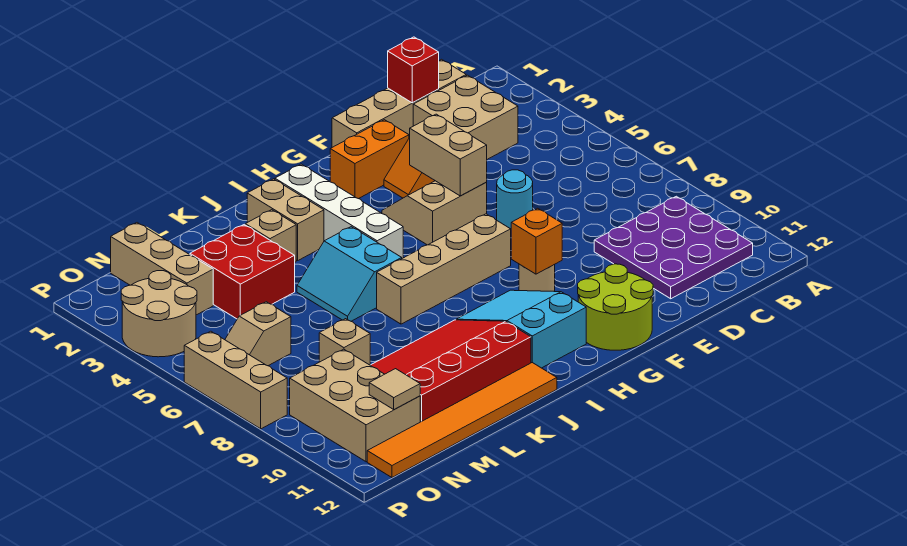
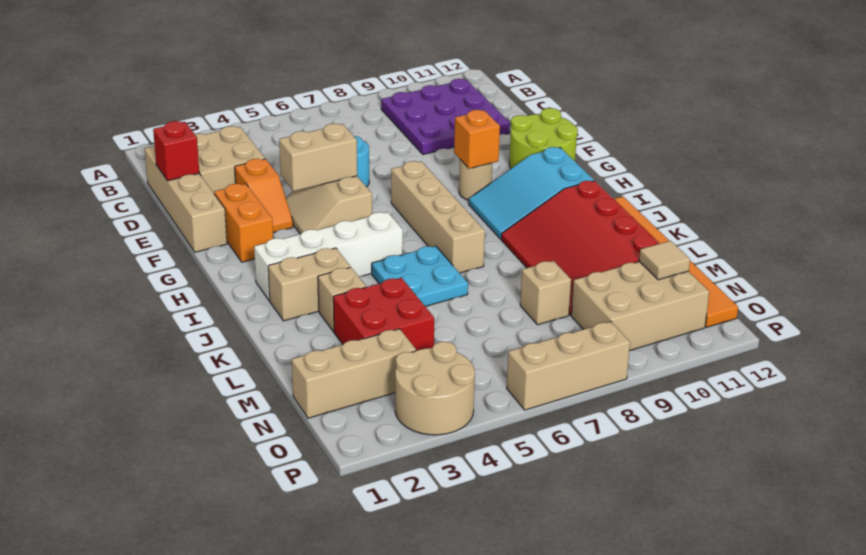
cyan 2x2 slope [297,227,402,321] -> cyan 2x2 plate [372,246,468,306]
tan 1x2 slope [225,302,291,366] -> none

